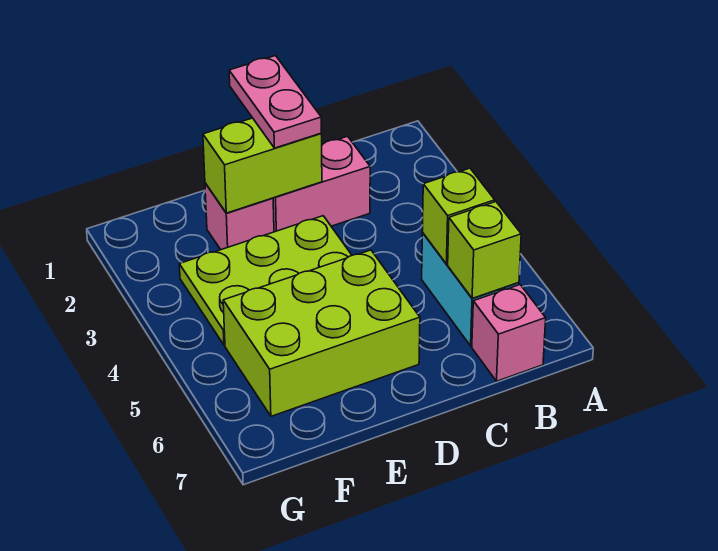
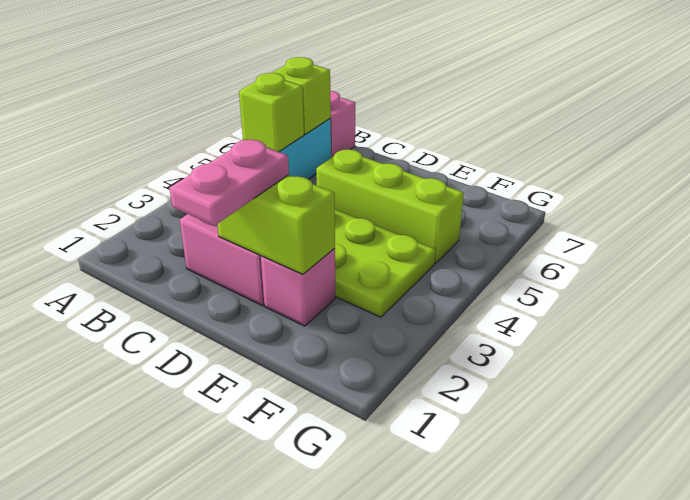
lime 2x3 brick [223,250,420,416] -> lime 1x3 brick [316,149,464,263]

